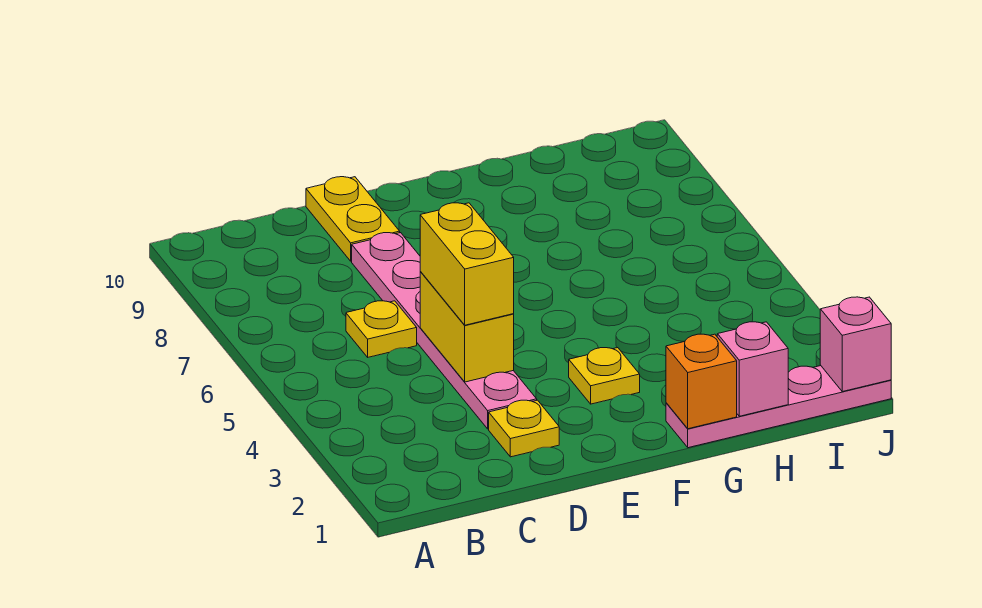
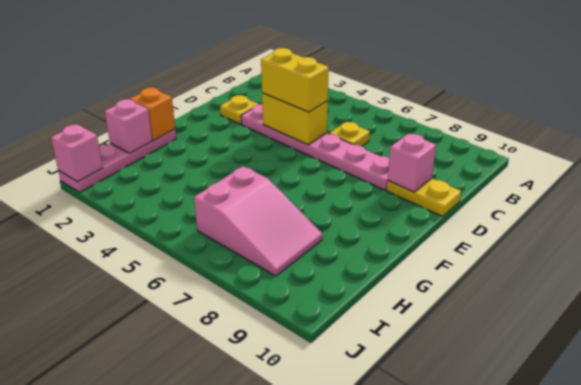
none -> pink 1x1 brick [388,133,436,192]
yellow 1x1 plate [569,348,640,404] -> none
none -> pink 2x3 slope [194,166,322,276]

